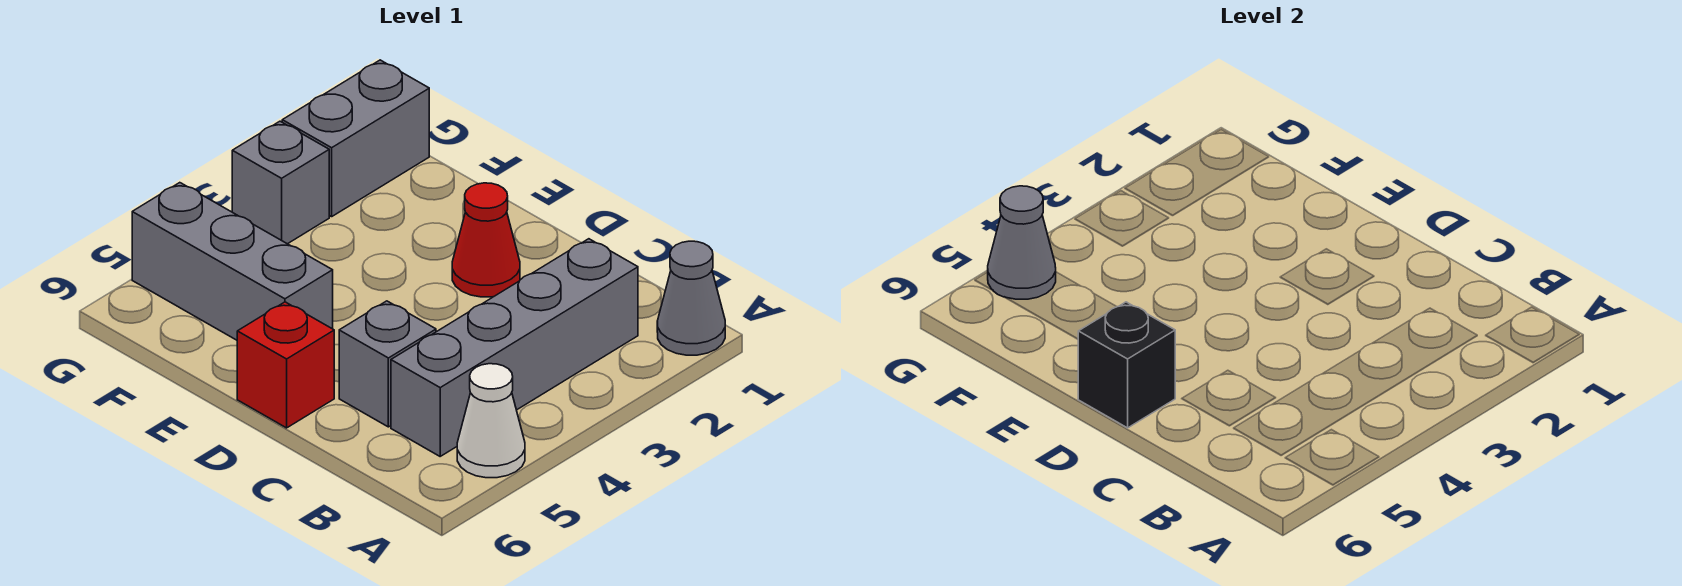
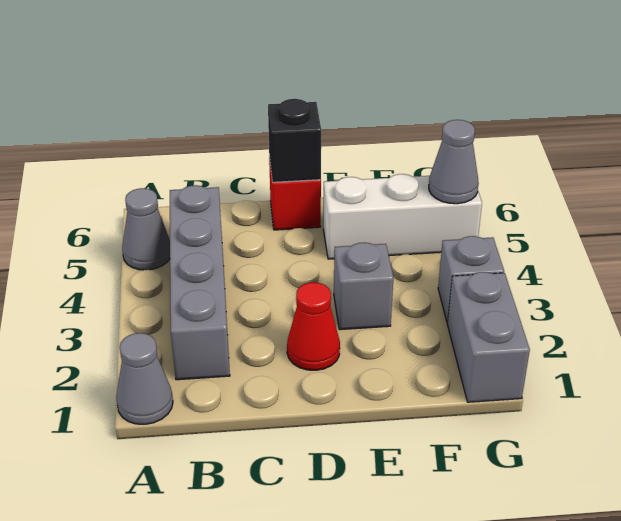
white 1x1 cone [457,364,525,478] -> grey 1x1 cone [122,188,170,270]
grey 1x1 brick [339,301,436,427] -> grey 1x1 brick moved to [334,242,394,330]
grey 1x3 brick [132,183,333,340] -> white 1x3 brick [323,174,482,259]

